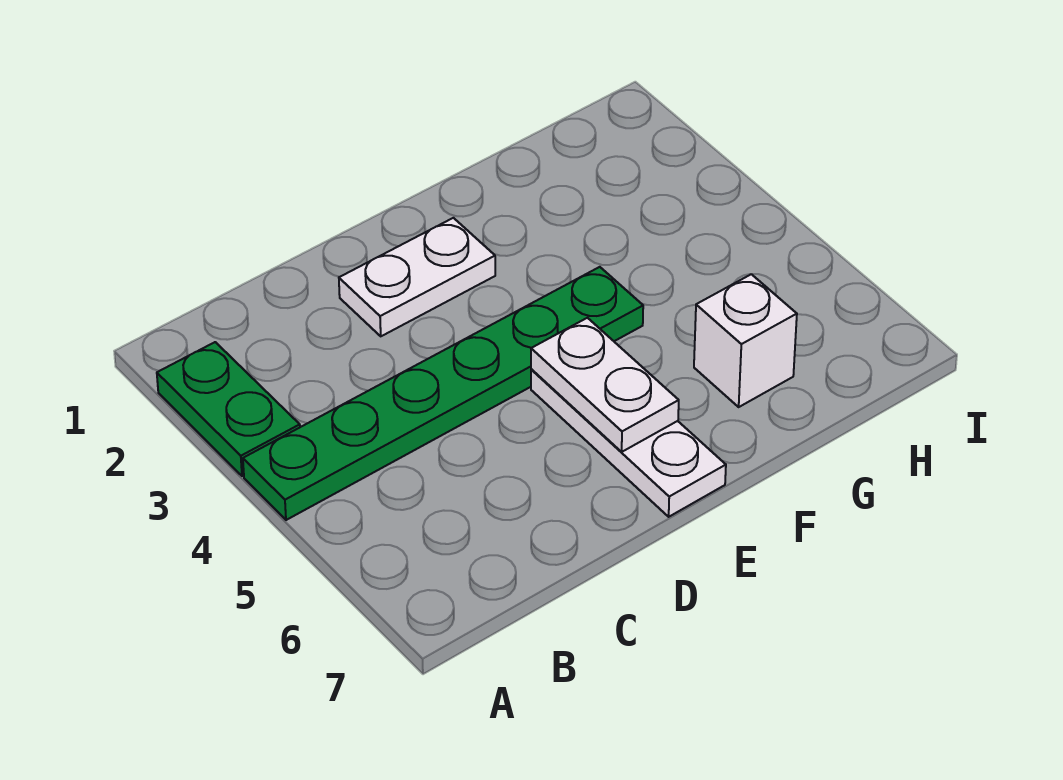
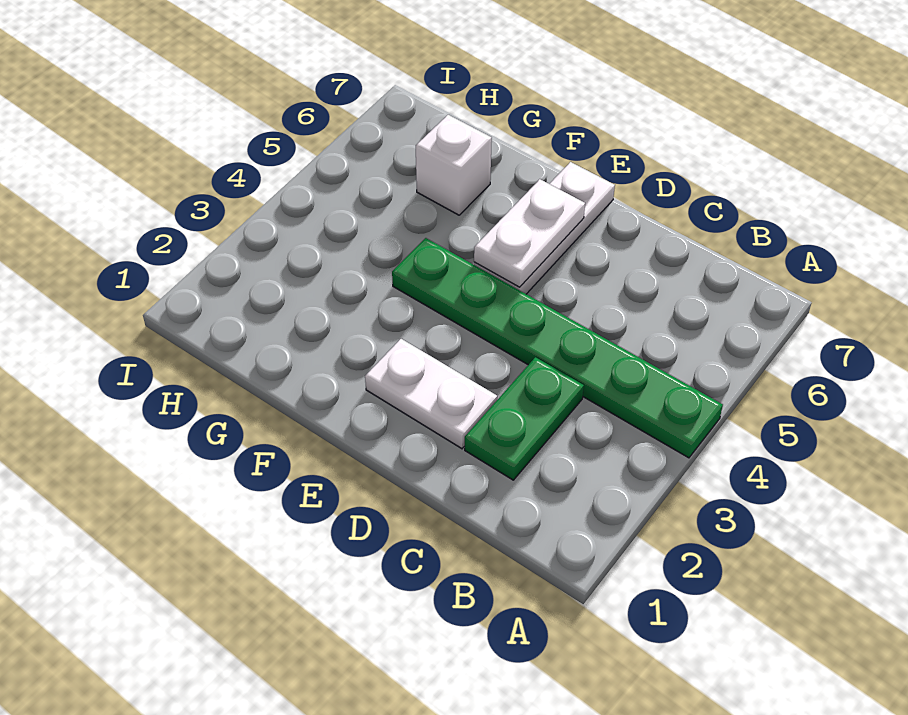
green 1x2 plate [157,342,300,476] -> green 1x2 plate moved to [465,357,584,480]

